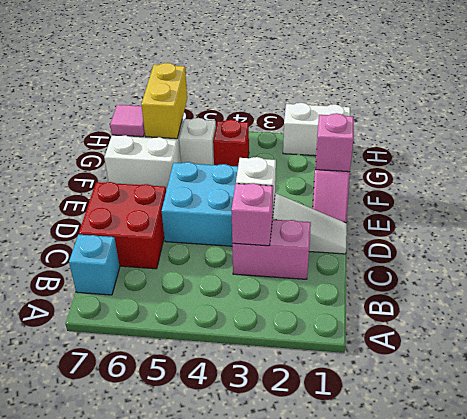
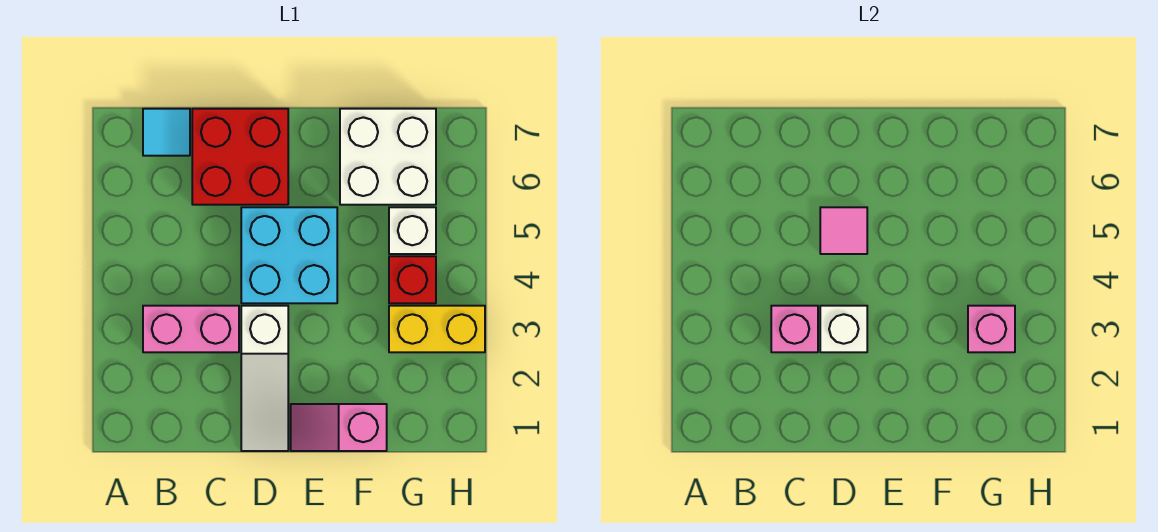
cyan 1x1 brick [69,235,120,295] -> cyan 1x1 tile [143,109,190,156]
pink 1x2 brick [232,220,311,279] -> pink 1x2 brick turned to [143,306,239,352]
pink 1x1 brick [315,113,354,172] -> pink 1x1 brick moved to [968,306,1015,352]
yellow 1x2 brick [141,63,187,139] -> yellow 1x2 brick moved to [389,306,485,352]
pink 1x1 tile [110,105,145,137] -> pink 1x1 tile moved to [820,207,867,254]
white 1x2 brick [283,103,350,156] -> none

